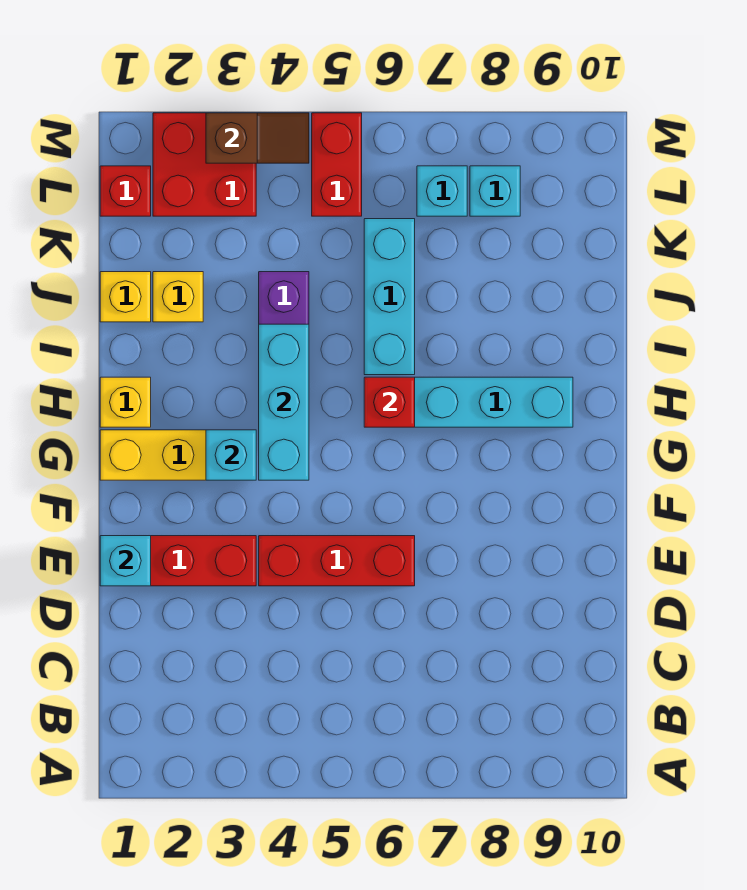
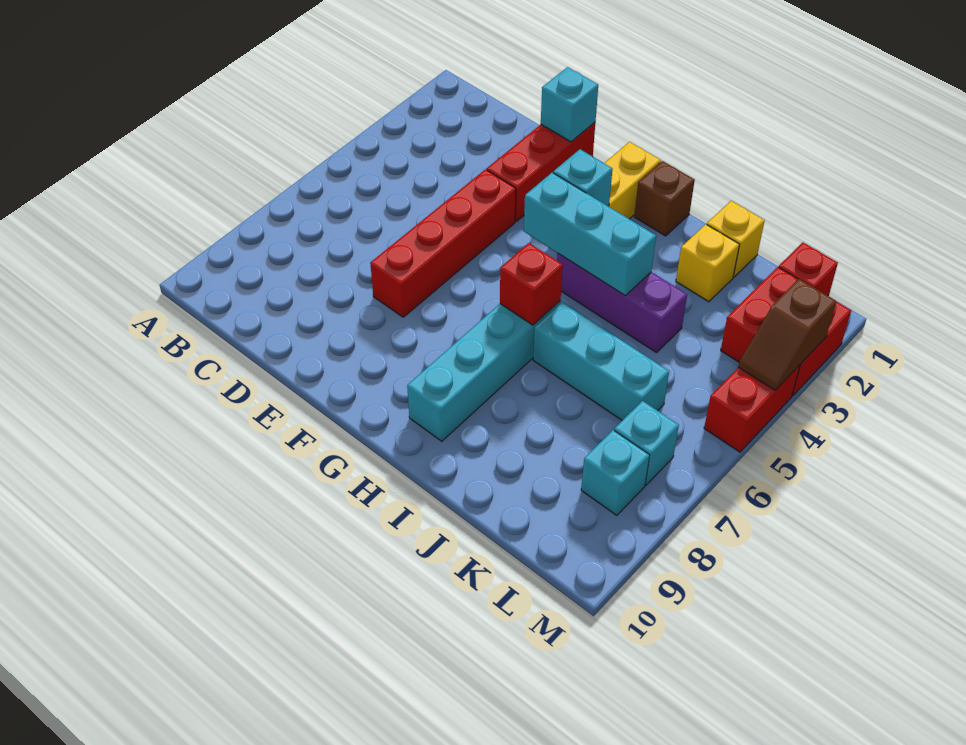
red 1x3 brick [259,536,415,586] -> red 1x4 brick [370,169,516,317]
yellow 1x1 brick [100,377,151,427] -> brown 1x1 brick [634,161,695,236]
red 1x2 brick [312,113,362,216] -> red 1x2 brick turned to [704,365,800,452]

